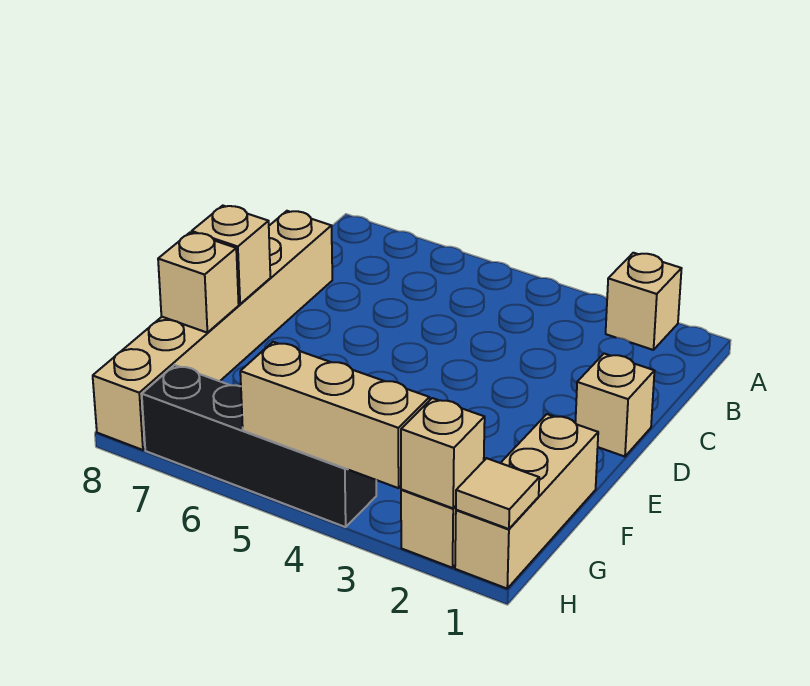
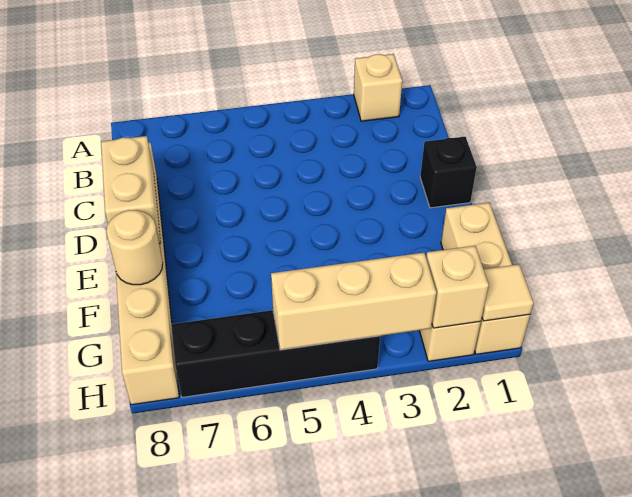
tan 1x1 brick [575,354,654,457] -> black 1x1 brick [420,137,477,208]
tan 1x1 brick [192,206,270,304] -> tan 1x2 brick [101,136,161,243]
tan 1x1 brick [158,232,239,333] -> tan 1x1 round brick [106,210,163,285]

